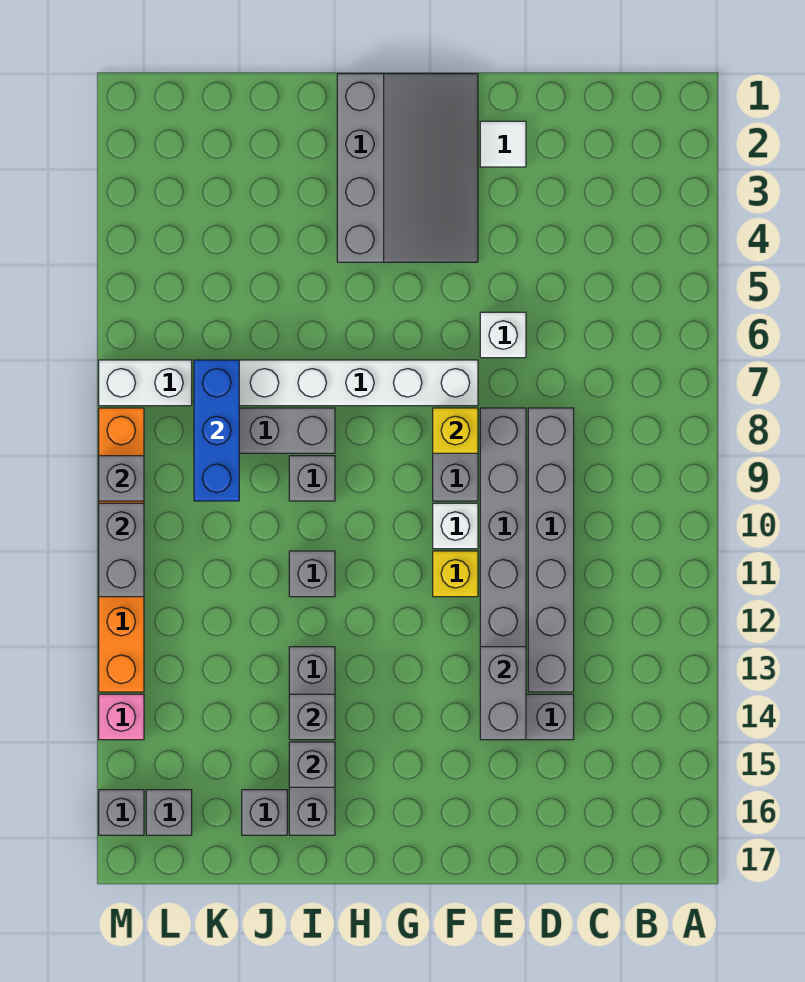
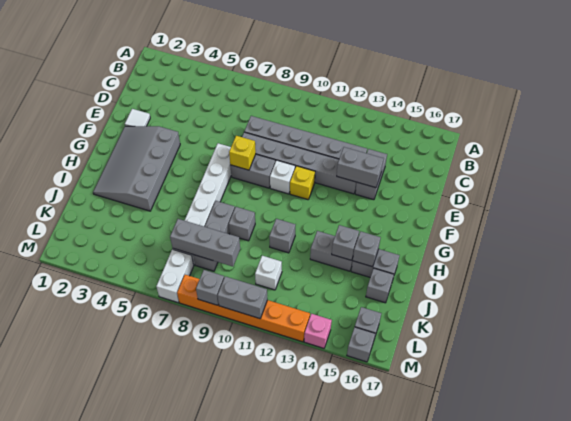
white 1x1 brick [480,312,526,358] -> white 1x1 brick moved to [255,256,282,290]
grey 3x4 slope [337,74,478,262] -> grey 3x4 slope turned to [93,126,180,211]
blue 1x3 brick [194,360,239,501] -> grey 1x3 brick [170,219,240,266]

